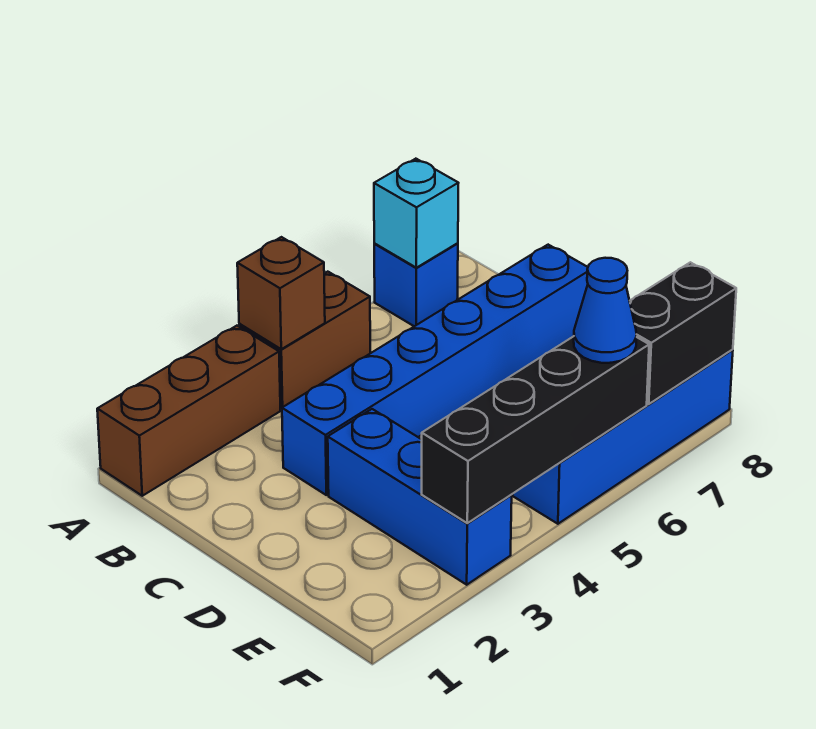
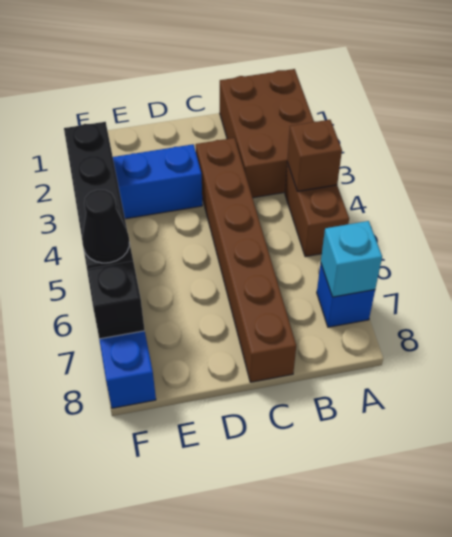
brown 1x3 brick [97,326,280,496] -> brown 2x3 brick [220,69,314,198]
blue 1x6 brick [282,245,588,495] -> brown 1x6 brick [196,138,296,382]
blue 1x1 cone [574,258,637,363] -> black 1x1 cone [82,190,129,263]
black 1x2 brick [630,262,736,404] -> black 1x1 brick [87,261,145,339]

